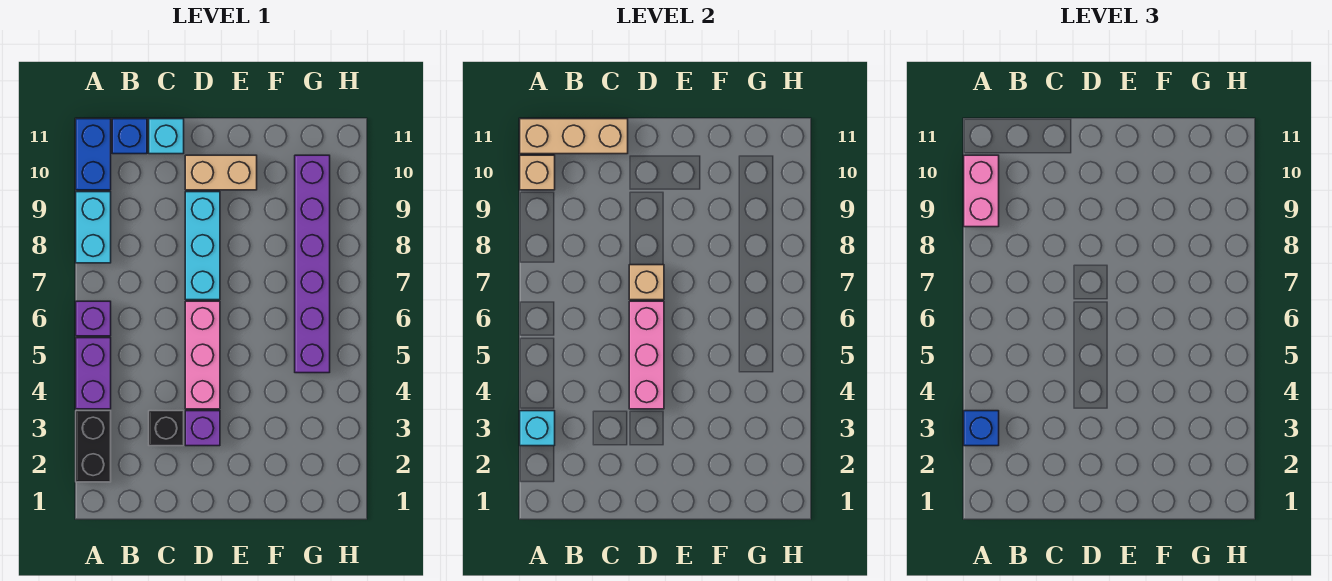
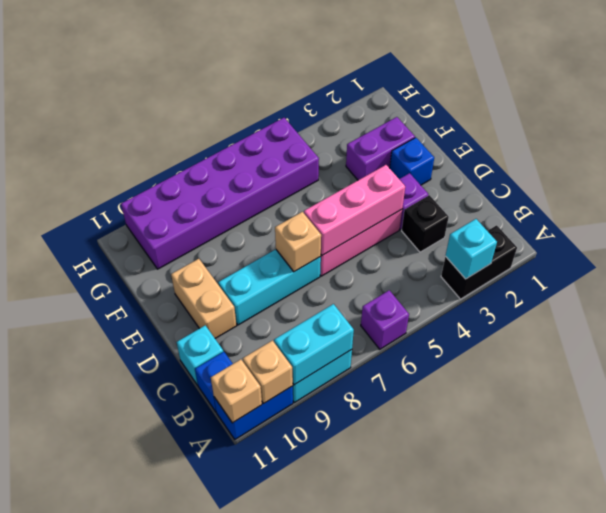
blue 1x1 brick [964,411,999,446] -> blue 1x1 brick moved to [390,138,434,185]
purple 1x2 brick [76,338,111,409] -> purple 1x2 brick moved to [346,117,415,180]
none -> cyan 1x2 brick [274,304,354,385]
pink 1x2 brick [964,155,999,227] -> none
tan 1x3 brick [520,119,628,154] -> tan 1x1 brick [211,360,262,423]
purple 1x6 brick [295,155,330,373] -> purple 2x6 brick [121,118,319,269]

